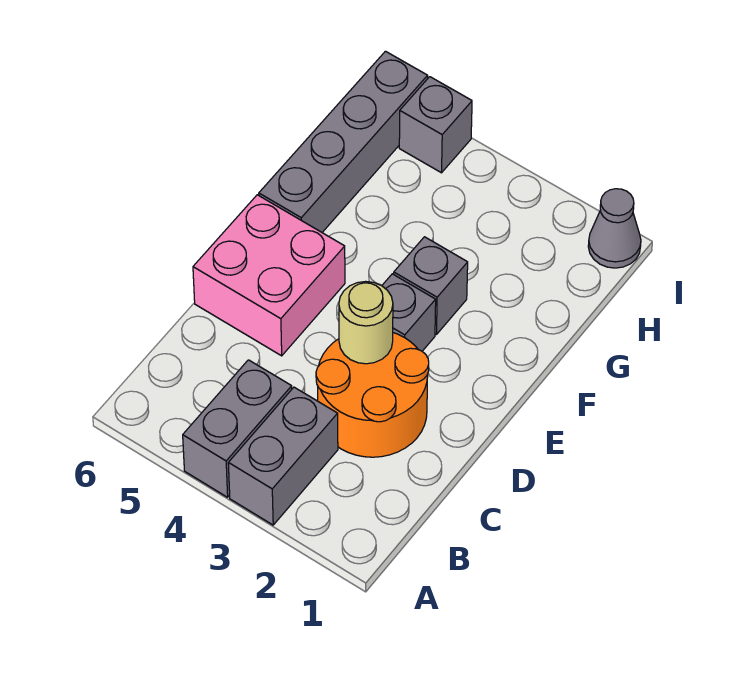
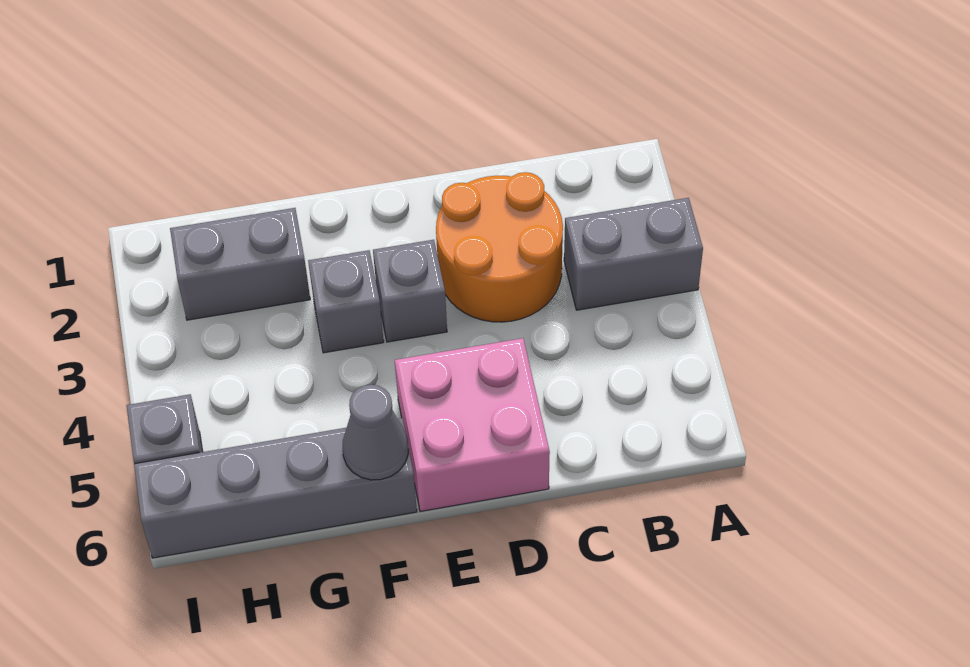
grey 1x2 brick [183,360,292,497] -> grey 1x2 brick moved to [170,208,310,320]
tan 1x1 round brick [339,281,393,364] -> none
grey 1x1 cone [588,189,641,268] -> grey 1x1 cone moved to [343,385,408,480]

